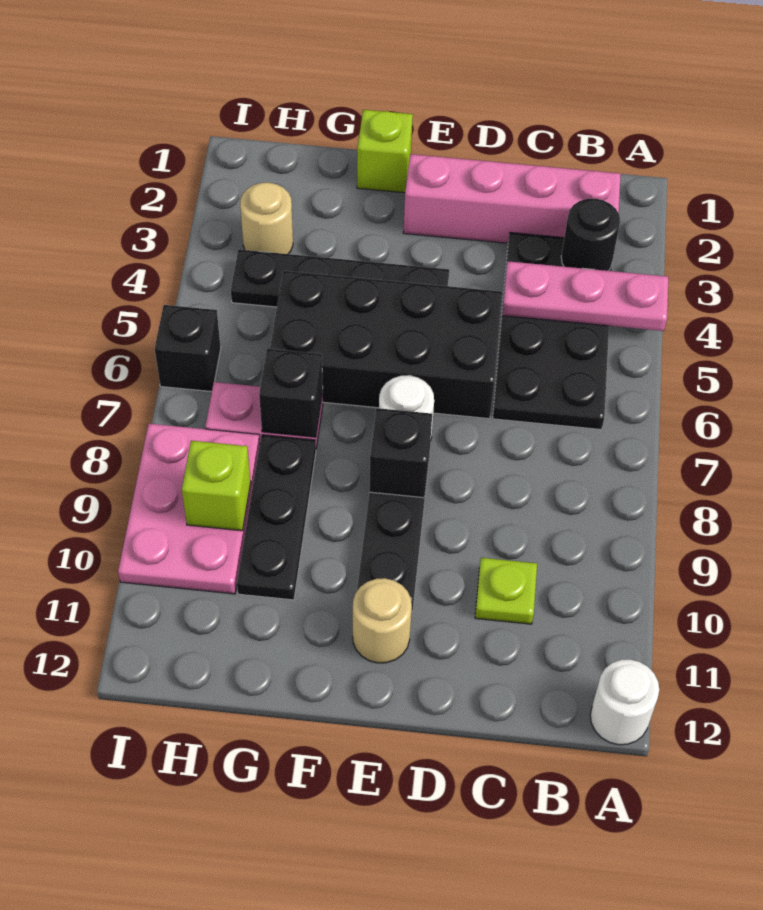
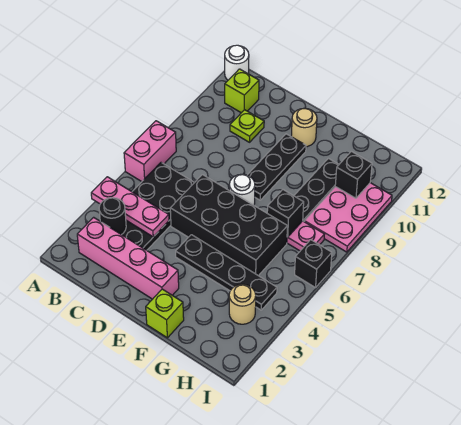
none -> pink 1x2 brick [124,121,176,182]
black 1x1 brick [369,408,432,498] -> black 1x1 brick moved to [335,151,372,198]
lime 1x1 brick [182,441,251,531] -> lime 1x1 brick moved to [225,69,259,113]

